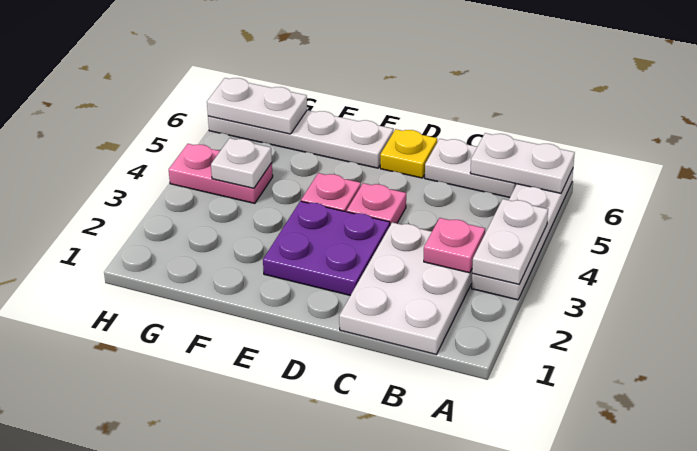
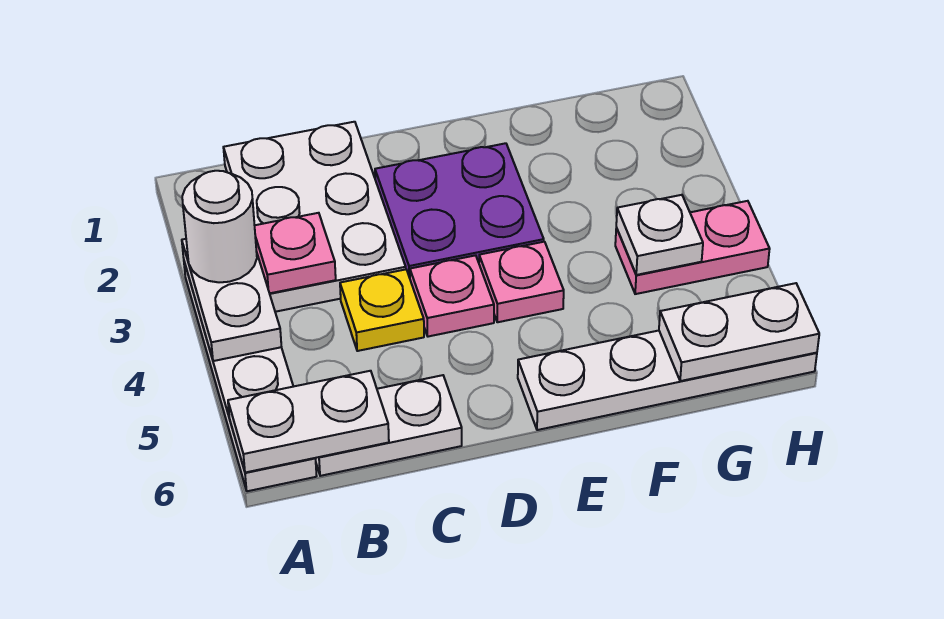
none -> white 1x1 round brick [182,171,257,282]
yellow 1x1 plate [380,129,437,178] -> yellow 1x1 plate moved to [340,269,424,351]

